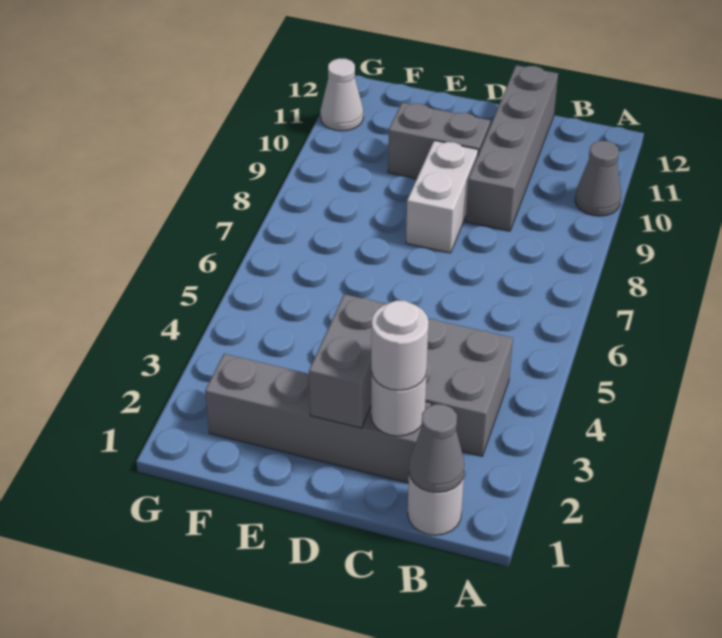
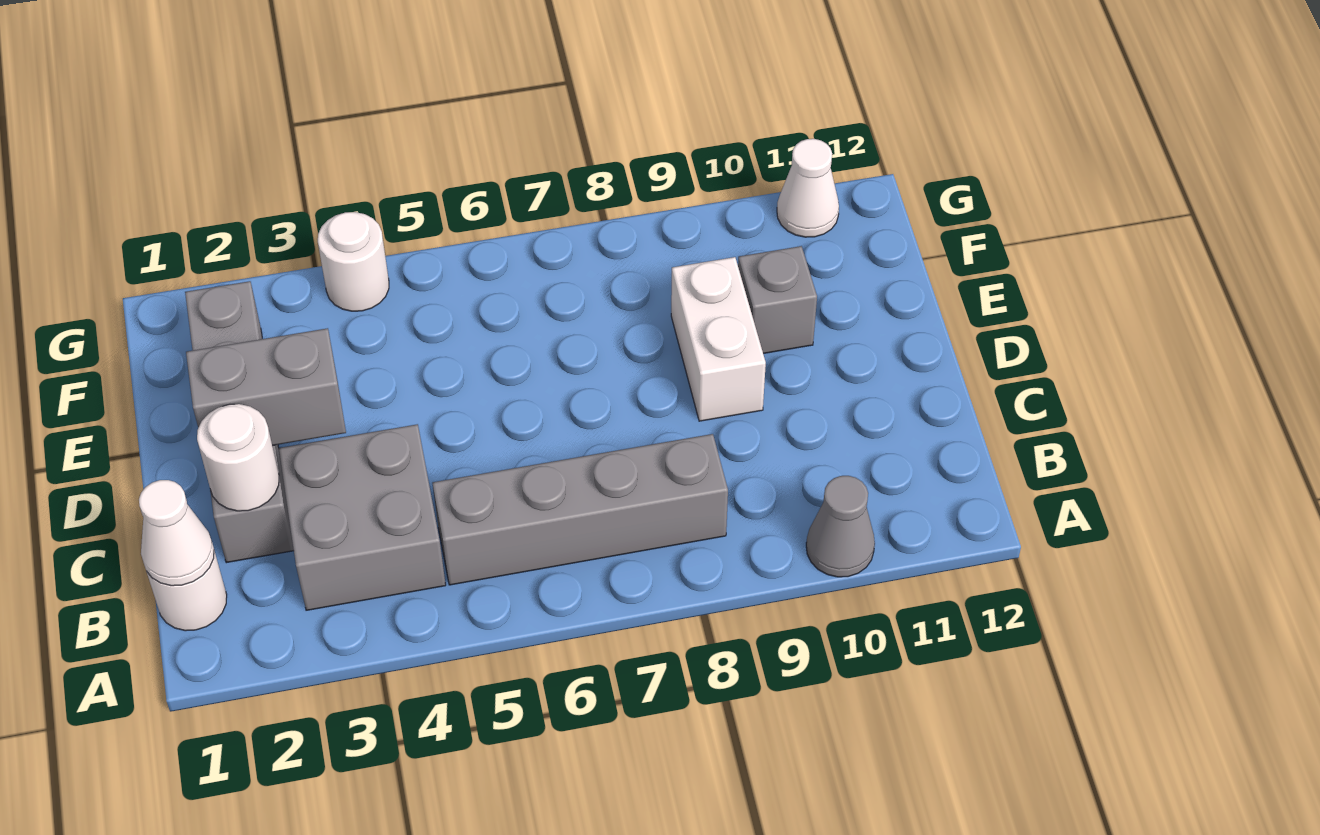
grey 1x1 cone [409,404,465,493] -> white 1x1 cone [139,480,214,586]
white 1x1 round brick [371,300,429,390] -> white 1x1 round brick moved to [318,212,389,311]
grey 1x4 brick [466,65,558,231] -> grey 1x4 brick moved to [432,434,728,585]
white 1x2 brick [406,141,478,253] -> white 1x2 brick turned to [671,257,766,421]
grey 1x2 brick [388,103,490,179] -> grey 1x1 brick [738,246,817,354]

